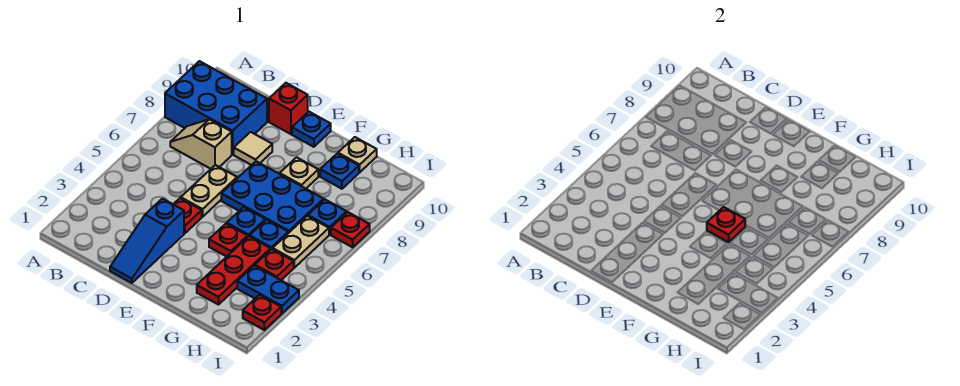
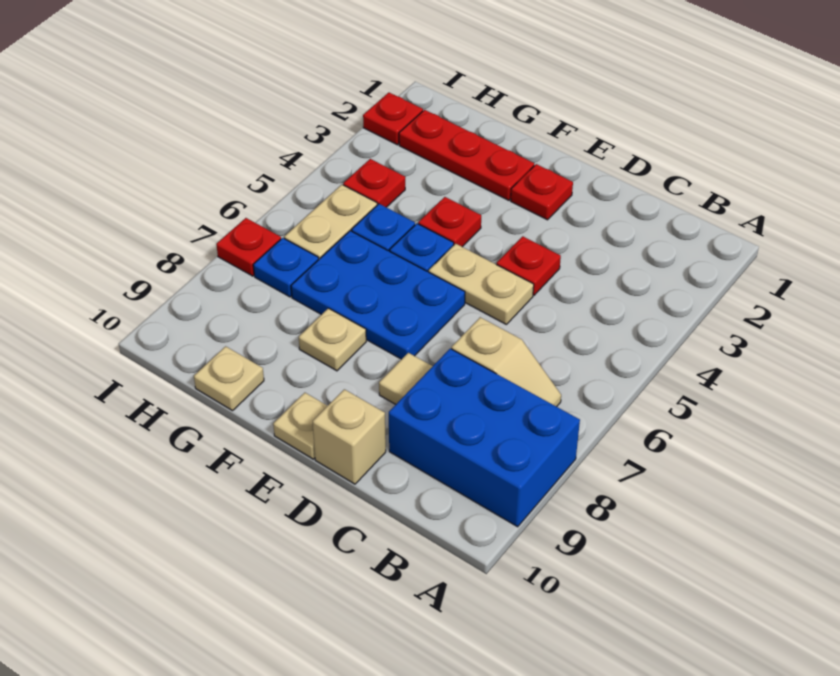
blue 1x3 slope [110,199,184,283] -> none
tan 1x2 plate [181,165,237,217] -> tan 1x2 plate turned to [429,244,534,325]
red 1x1 brick [269,83,308,134] -> tan 1x1 brick [313,389,386,484]
blue 1x1 plate [292,112,331,147] -> tan 1x1 plate [273,393,327,459]
red 1x1 plate [707,207,745,242] -> red 1x1 plate moved to [511,164,573,220]
red 1x3 plate [197,236,271,305] -> red 1x3 plate turned to [399,110,534,200]
blue 1x1 plate [320,154,359,189] -> none
blue 1x2 plate [237,266,299,313] -> none

